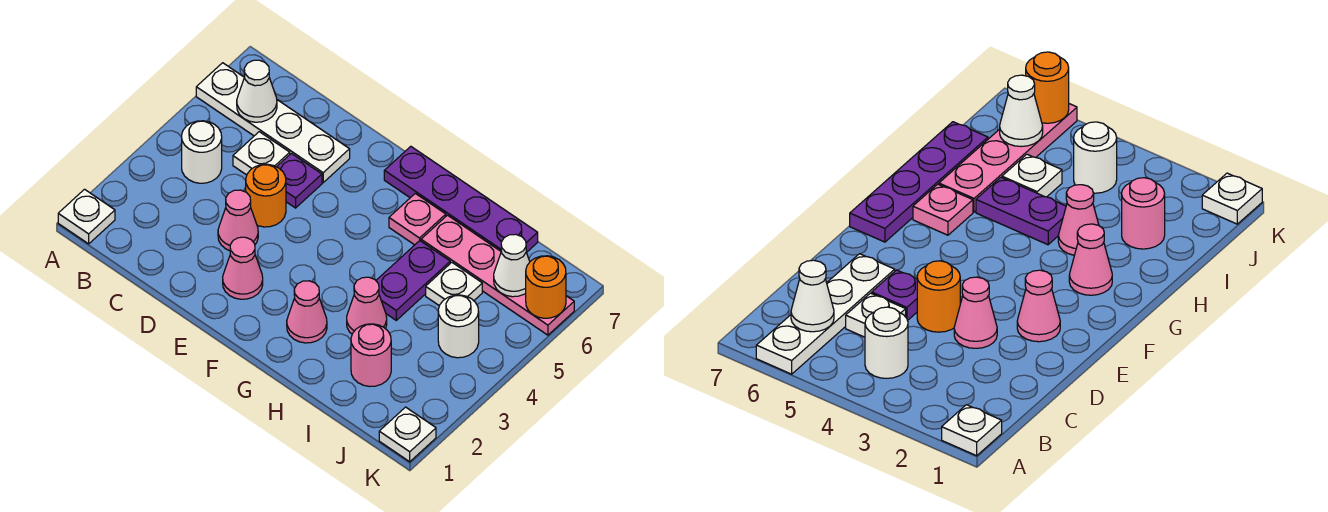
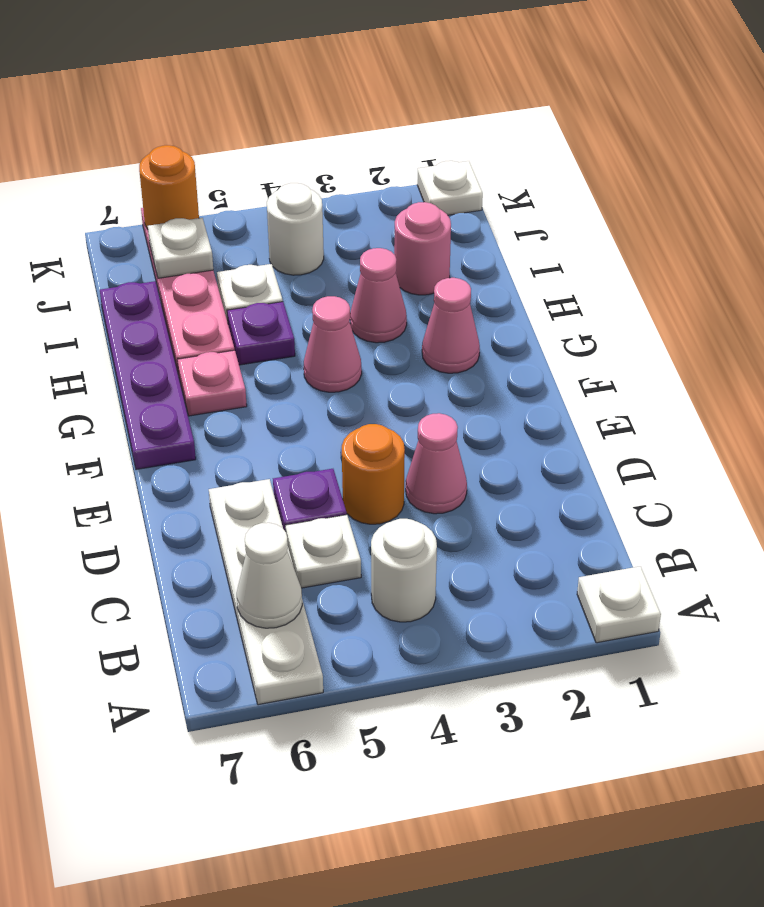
pink 1x1 cone [223,237,263,299] -> pink 1x1 cone moved to [304,296,362,392]
purple 1x2 plate [376,241,450,320] -> purple 1x1 plate [227,302,295,365]
white 1x1 cone [494,234,530,297] -> white 1x1 plate [148,218,213,278]

